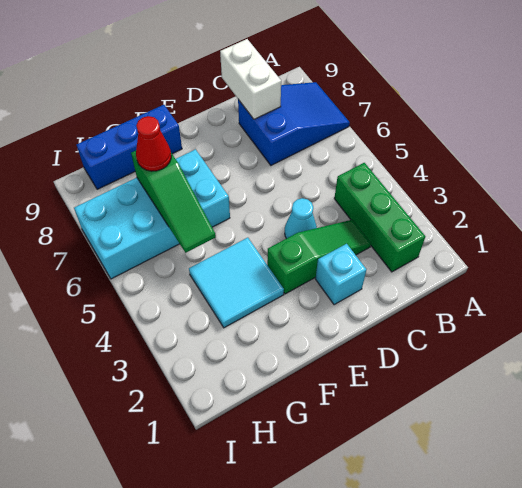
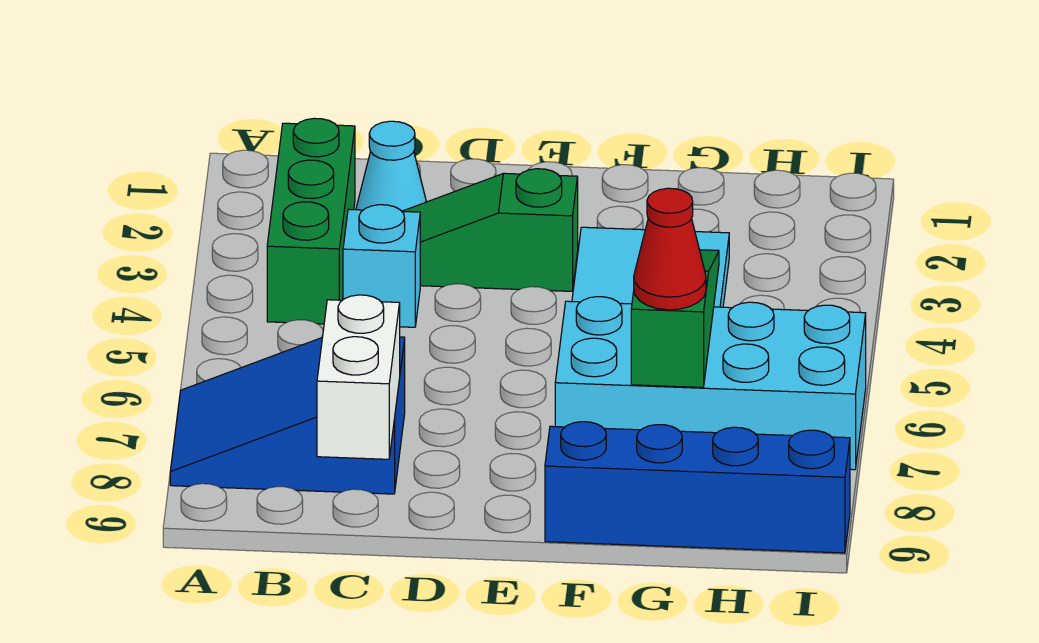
cyan 1x1 brick [316,244,366,305] -> cyan 1x1 brick moved to [343,205,420,327]
cyan 1x1 cone [285,198,317,239] -> cyan 1x1 cone moved to [356,121,426,211]
blue 1x3 brick [77,105,182,189] -> blue 1x4 brick [545,422,850,553]

